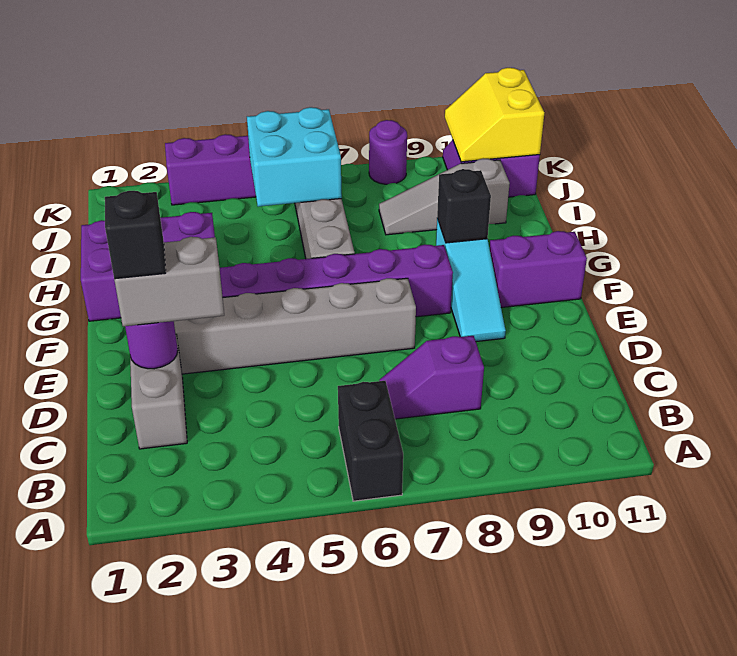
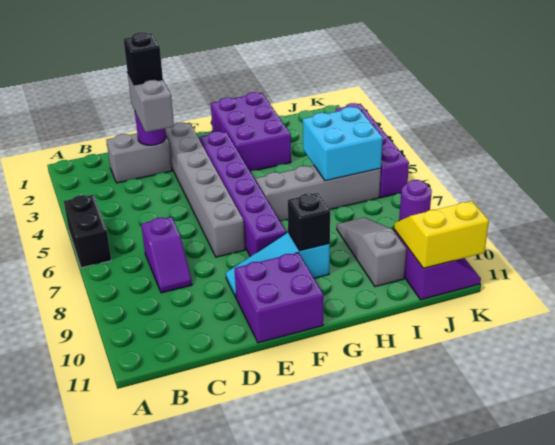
black 1x2 brick [338,381,403,501] -> black 1x2 brick turned to [64,195,111,268]
purple 1x2 slope [379,336,484,419] -> purple 1x2 slope turned to [141,217,192,293]
purple 1x2 brick [489,231,587,308] -> purple 2x2 brick [235,253,324,343]

